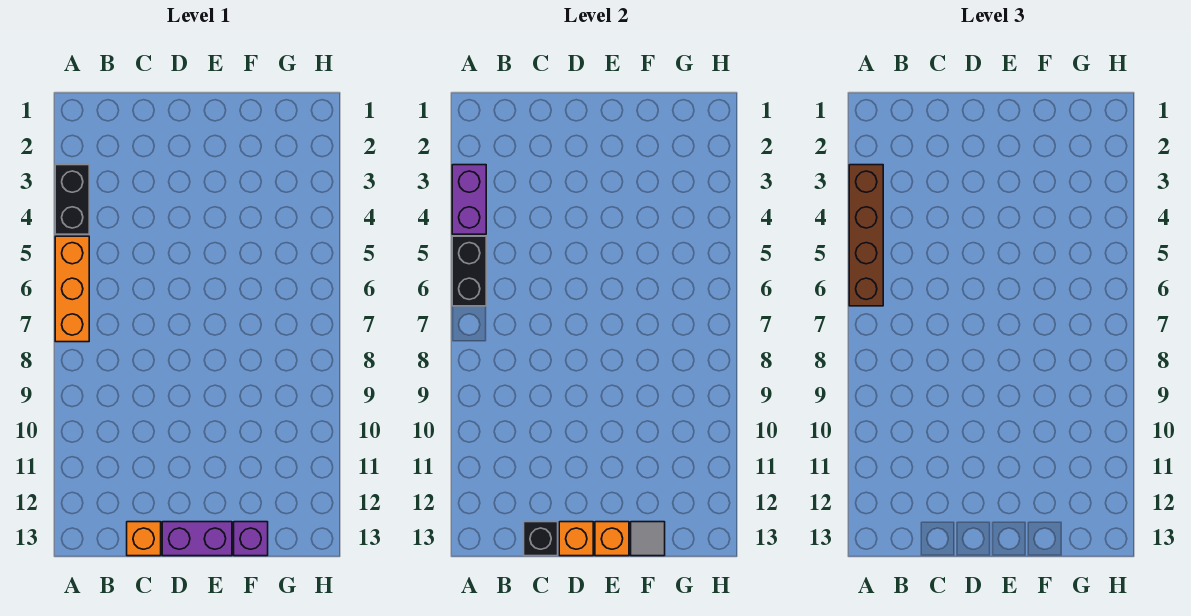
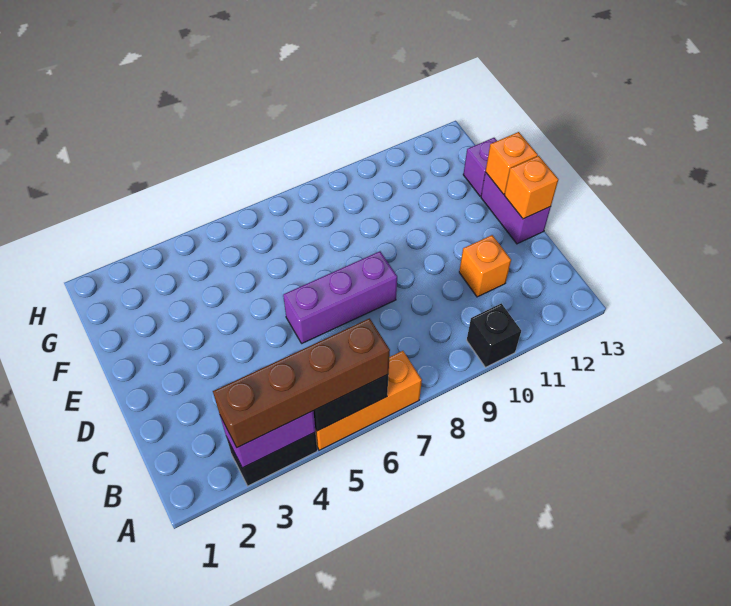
orange 1x1 brick [127,522,161,556] -> orange 1x1 brick moved to [459,235,511,297]
black 1x1 brick [524,522,558,556] -> black 1x1 brick moved to [467,303,521,367]
none -> purple 1x3 brick [283,251,397,343]
grey 1x1 tile [631,522,665,556] -> none

